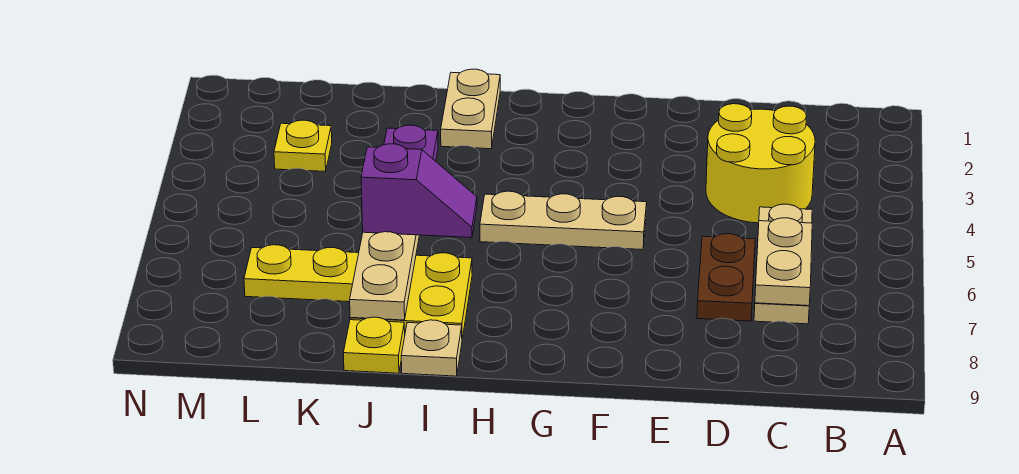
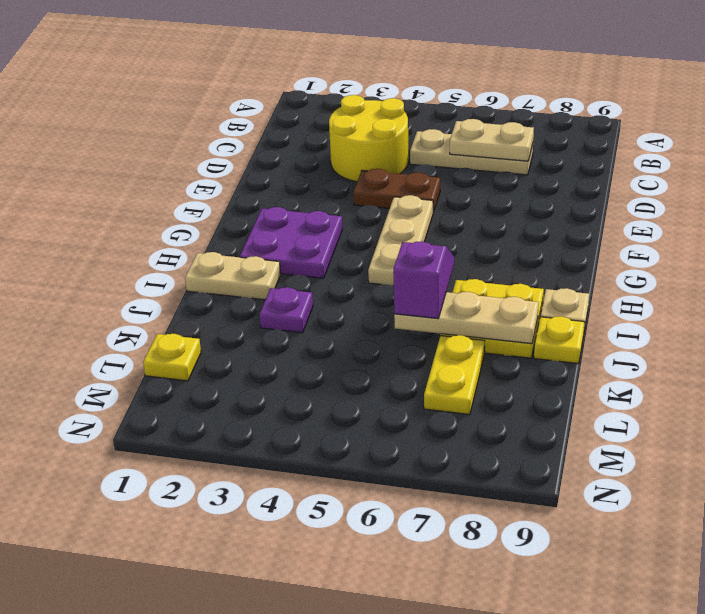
brown 1x2 plate [697,234,755,321] -> brown 1x2 plate moved to [353,169,440,212]
none -> purple 2x2 plate [240,207,342,278]
yellow 1x1 plate [274,120,332,171] -> yellow 1x1 plate moved to [143,334,201,381]

